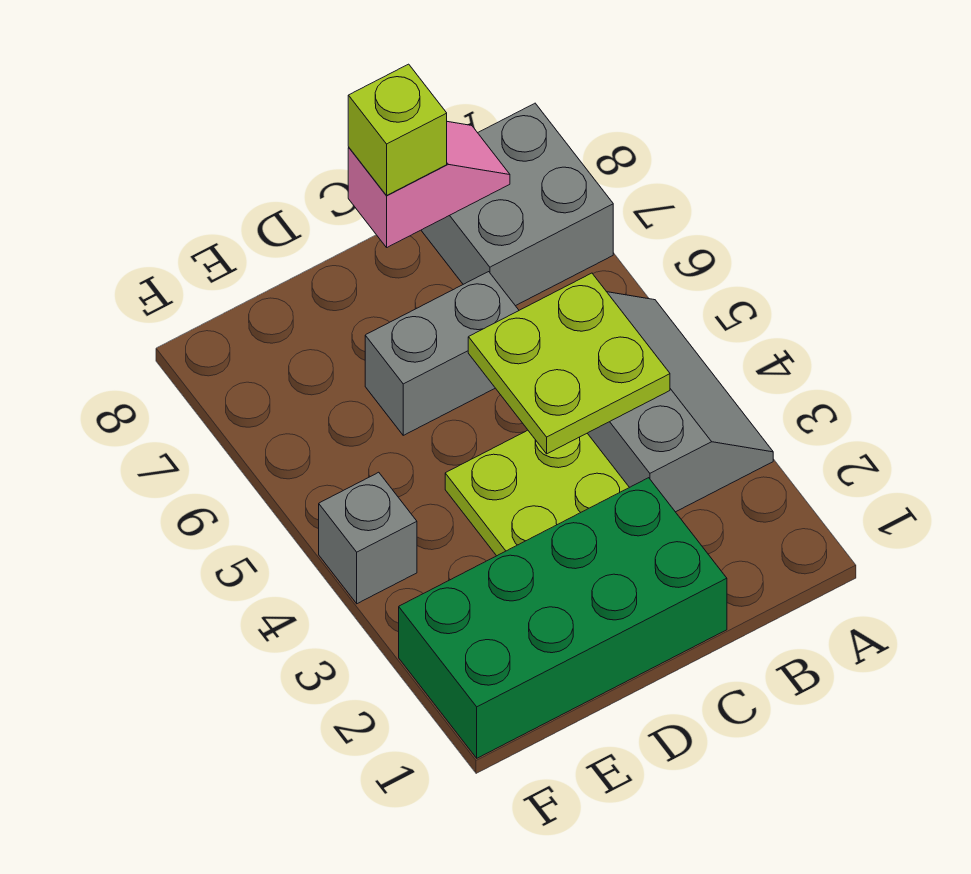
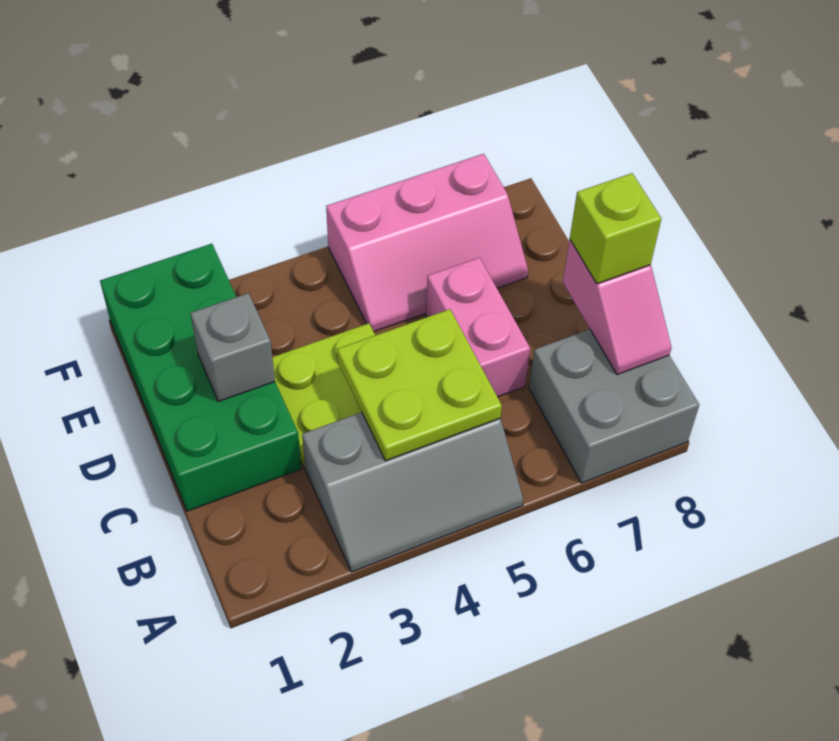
grey 1x2 brick [365,272,519,435] -> pink 1x2 brick [426,258,530,397]
none -> pink 2x3 slope [326,154,528,331]
grey 1x1 brick [319,472,417,604] -> grey 1x1 brick moved to [190,293,275,401]

